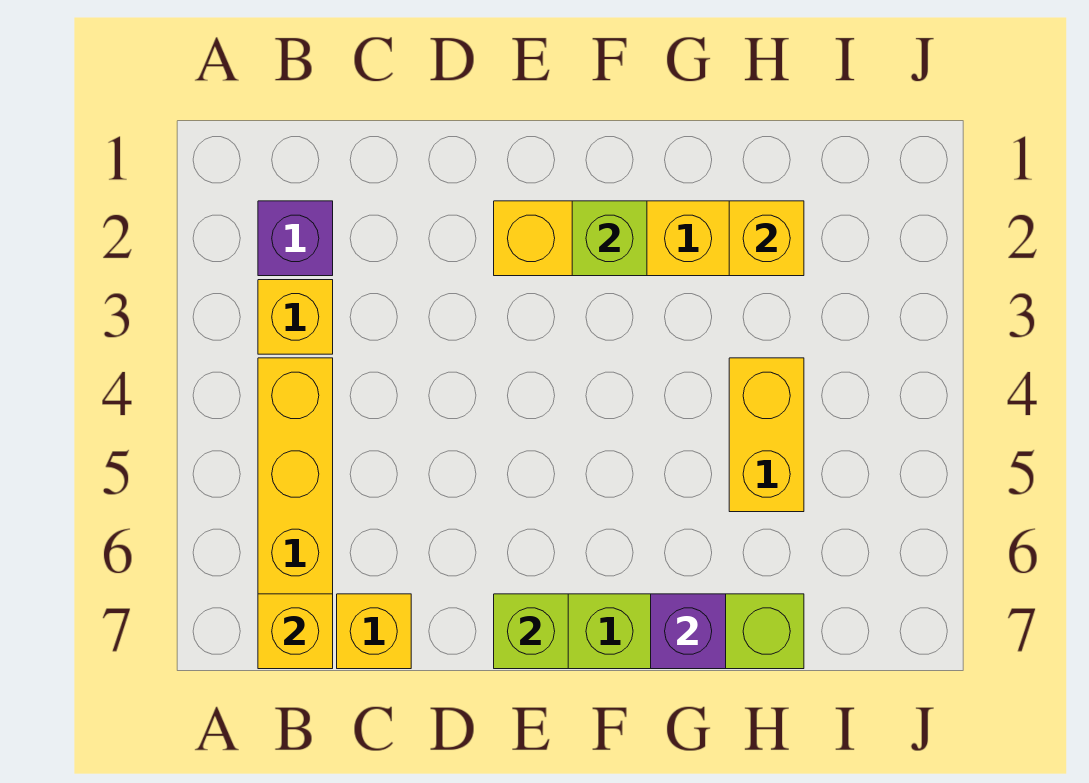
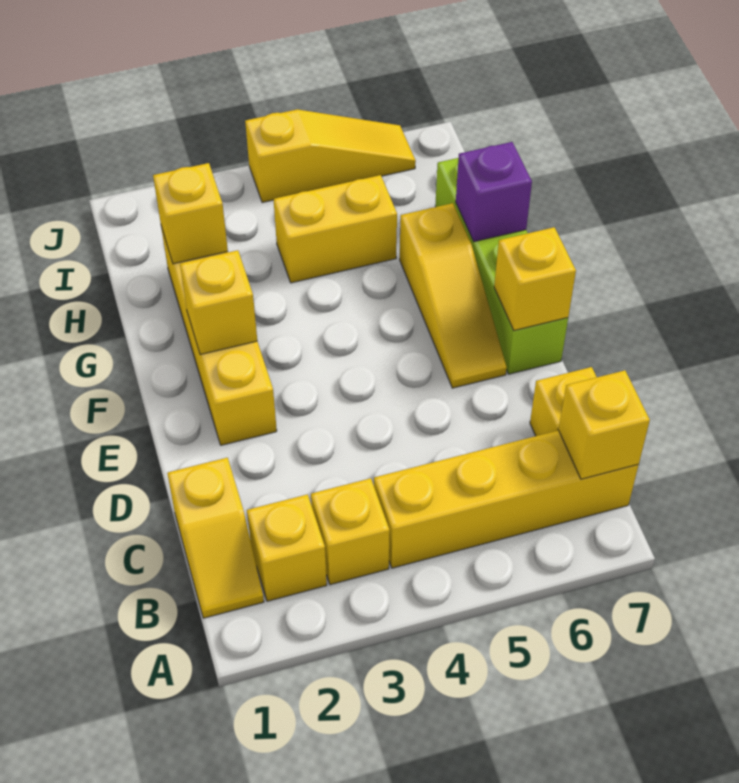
none -> yellow 1x2 slope [167,458,264,618]
purple 1x1 brick [258,201,333,276] -> yellow 1x1 brick [247,494,327,601]
none -> yellow 1x3 slope [400,203,507,388]
lime 1x1 brick [494,594,568,669] -> yellow 1x1 brick [494,227,576,330]
lime 1x1 brick [572,201,647,276] -> yellow 1x1 brick [180,250,257,355]
none -> yellow 1x3 slope [245,109,416,203]

